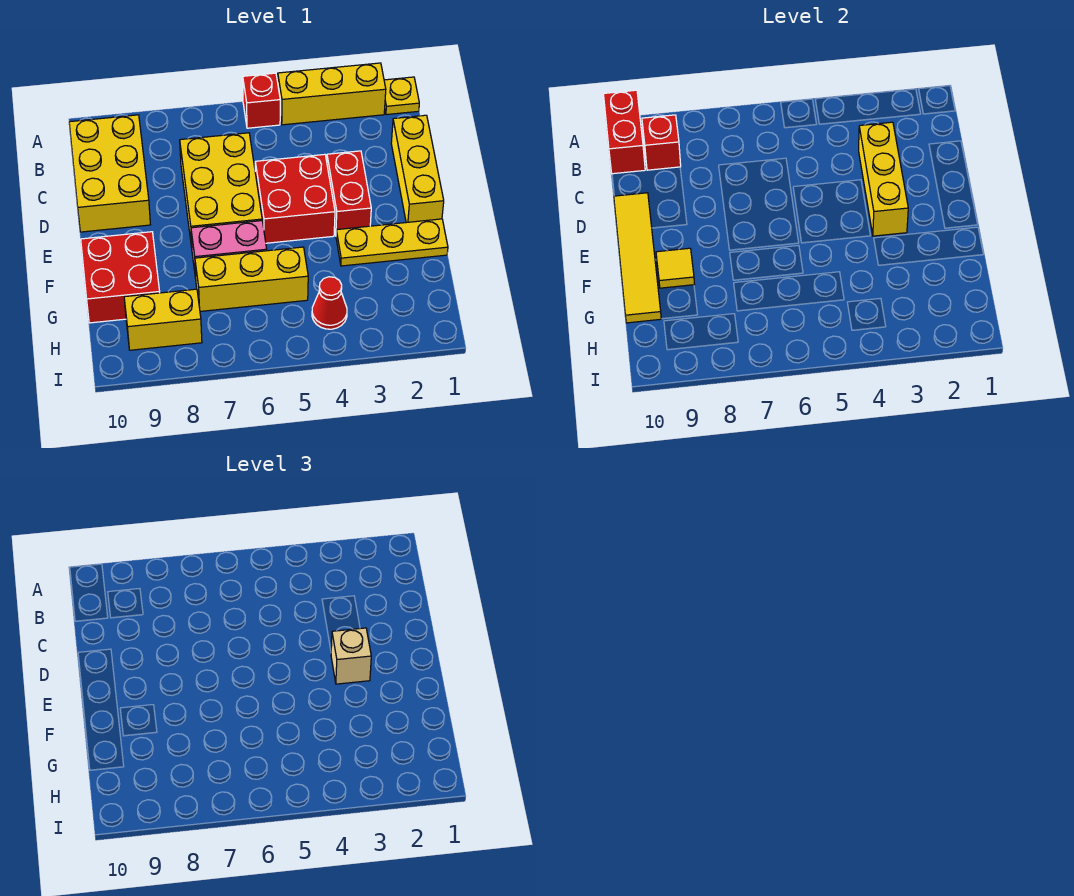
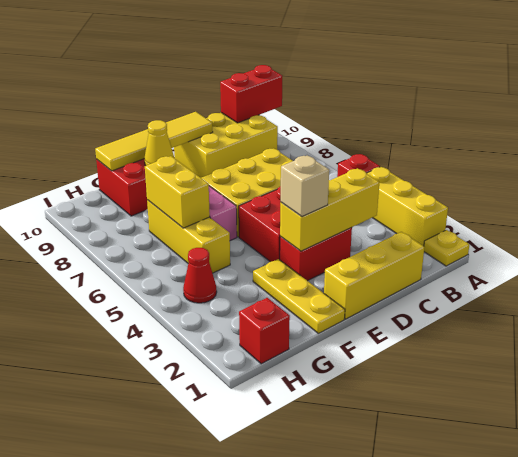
red 1x1 brick [642,115,681,170] -> red 1x1 brick moved to [239,298,290,364]
yellow 1x1 tile [656,248,695,288] -> yellow 1x1 cone [144,120,174,166]
yellow 1x2 brick [124,289,202,350] -> yellow 1x2 brick moved to [145,156,210,228]

